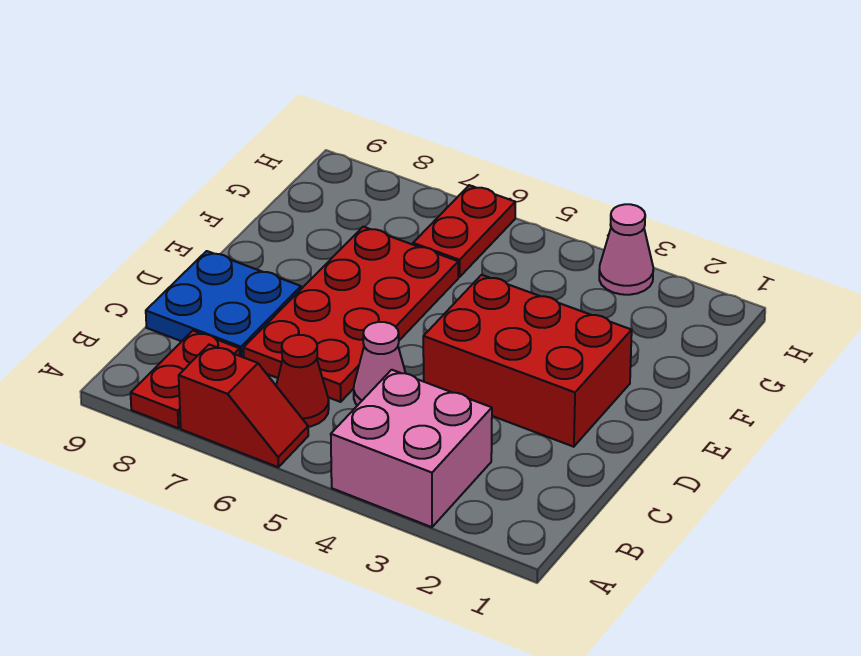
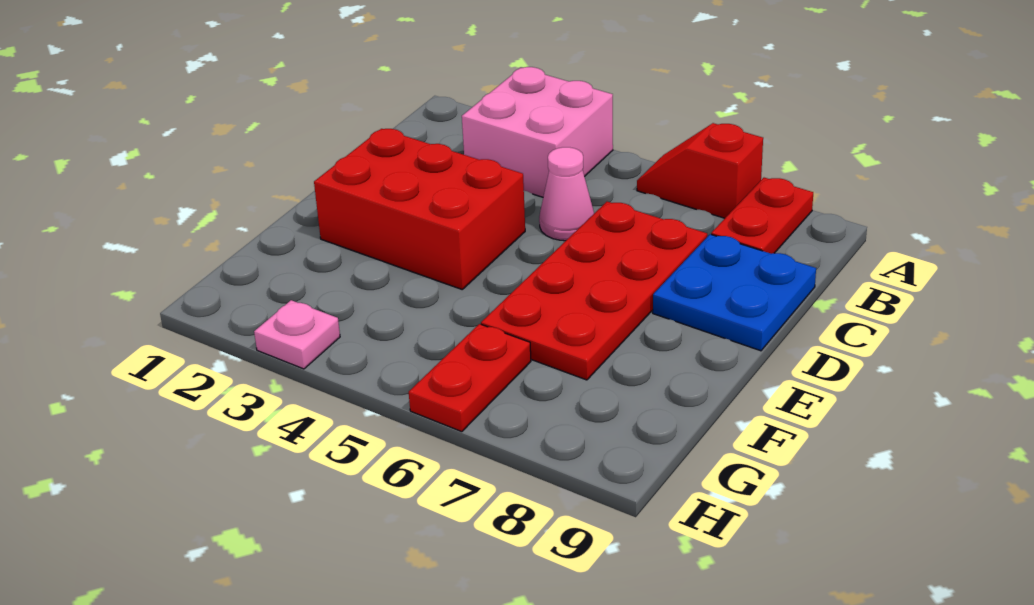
red 1x1 cone [276,335,329,427] -> none
pink 1x1 cone [599,204,653,295] -> pink 1x1 plate [254,300,340,369]

